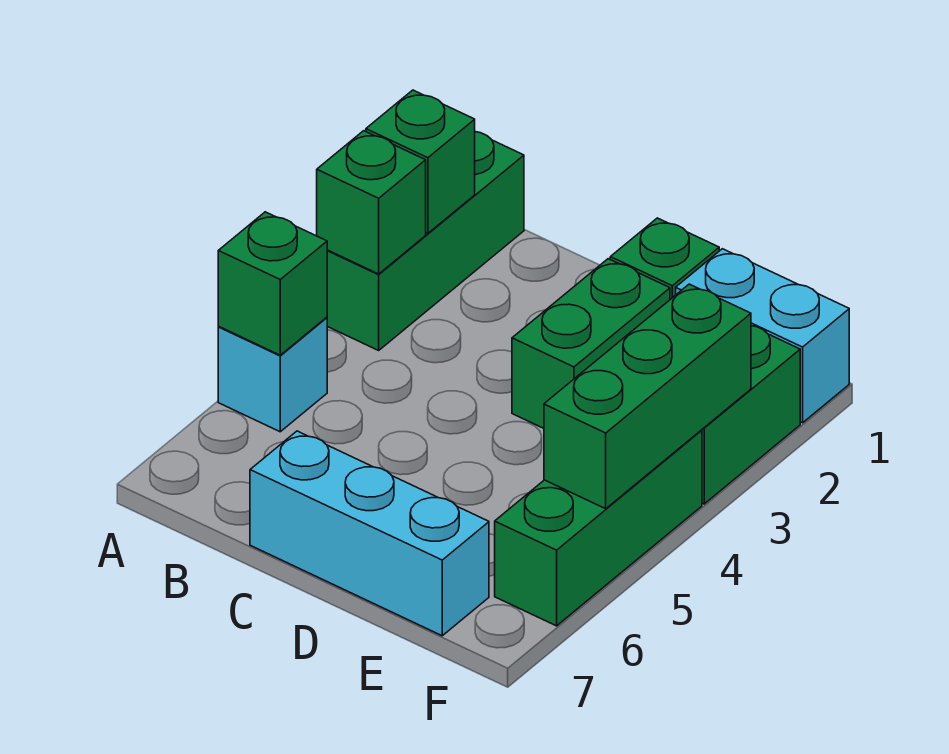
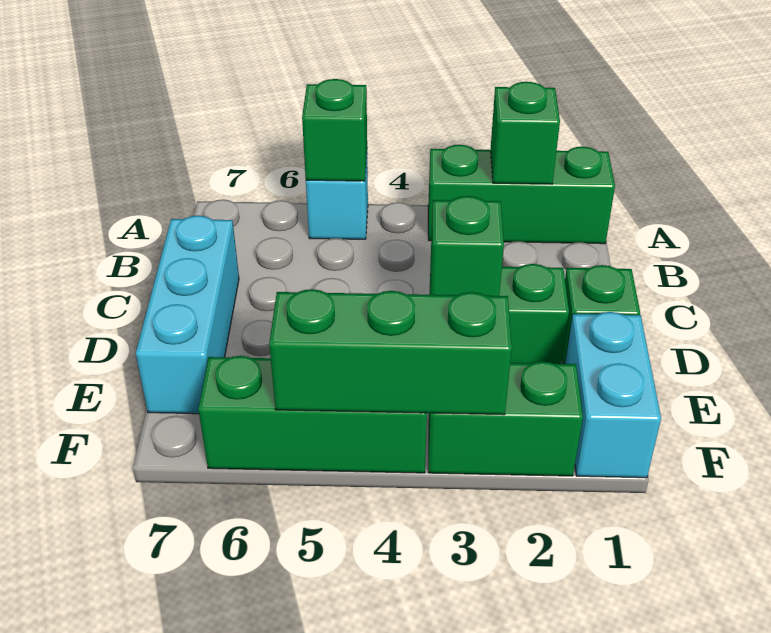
green 1x1 brick [317,131,426,274] -> green 1x1 brick moved to [430,196,504,296]

